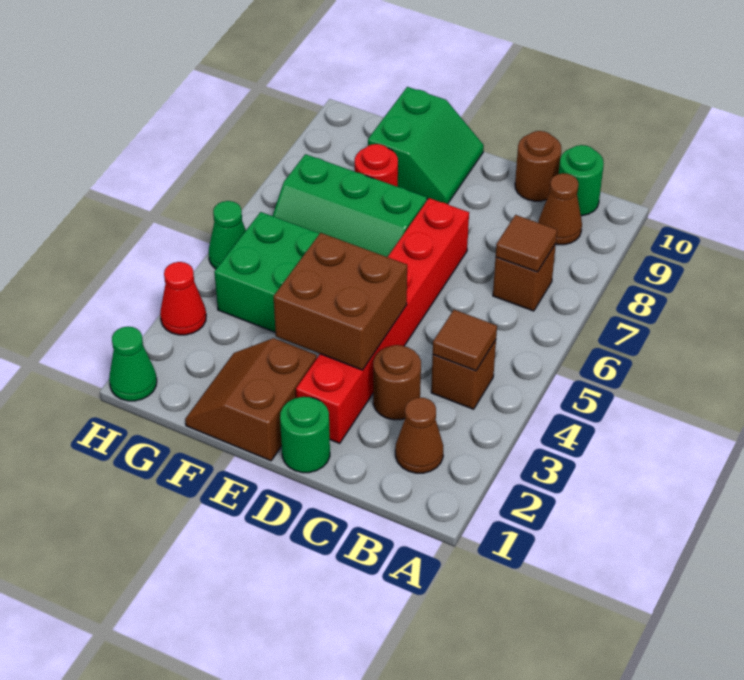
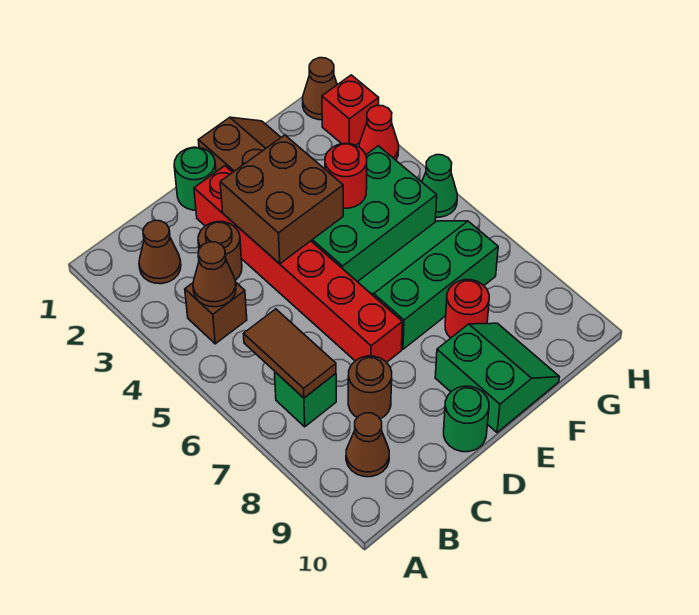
brown 1x1 tile [433,310,497,371] -> brown 1x1 cone [193,242,236,307]
brown 1x1 brick [493,243,556,311] -> green 1x1 brick [275,372,336,427]
brown 1x1 tile [496,215,557,272] -> brown 1x2 tile [244,309,336,398]
green 1x1 round brick [559,145,604,216] -> green 1x1 round brick moved to [444,386,489,452]
brown 1x1 round brick [515,131,561,201] -> brown 1x1 round brick moved to [348,356,392,419]
green 2x2 slope [368,87,484,204] -> green 2x2 slope turned to [435,323,559,433]
none -> red 1x1 round brick [325,144,367,208]
green 1x1 cone [109,327,157,401] -> brown 1x1 cone [303,58,337,120]
none -> red 1x1 brick [322,75,379,145]

